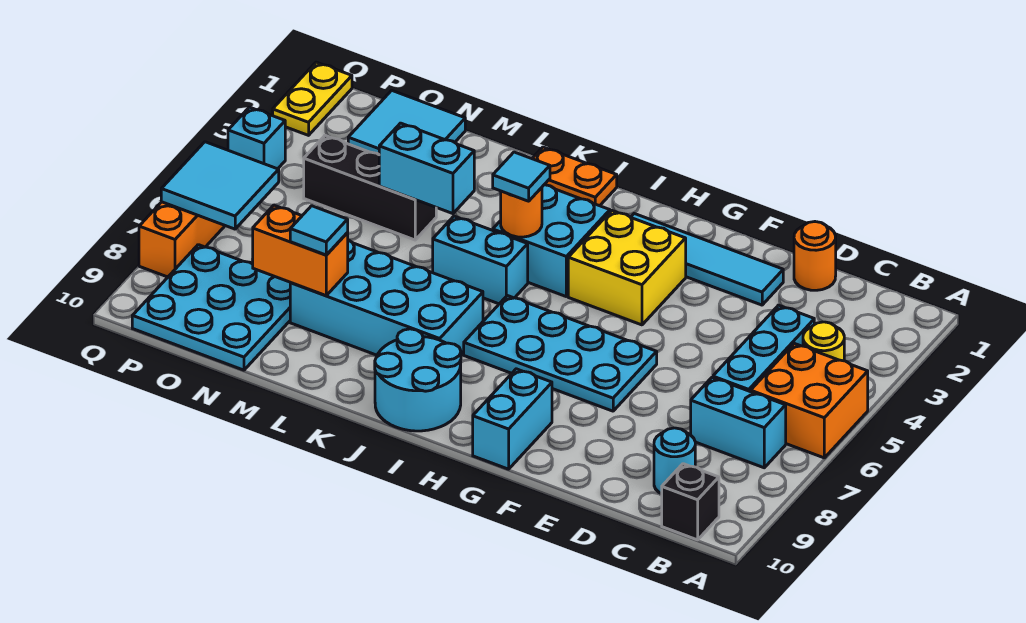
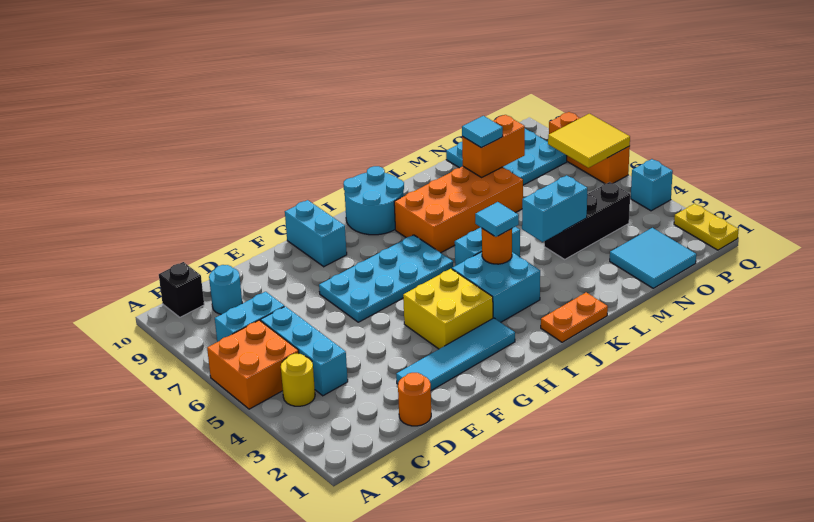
cyan 2x4 brick [290,240,483,355] -> orange 2x4 brick [394,166,523,253]
cyan 2x2 tile [161,142,279,229] -> yellow 2x2 tile [548,114,630,168]

